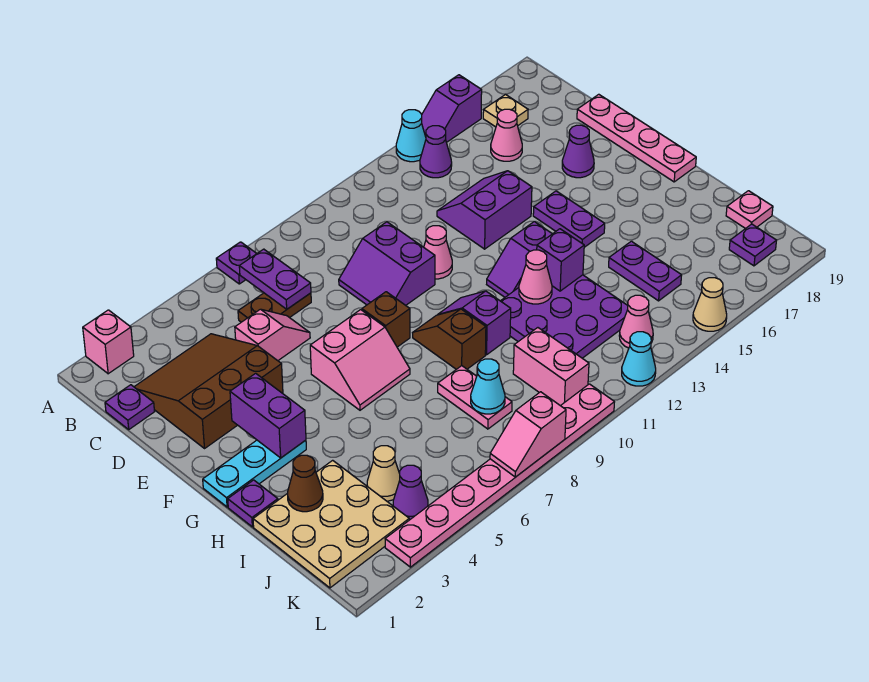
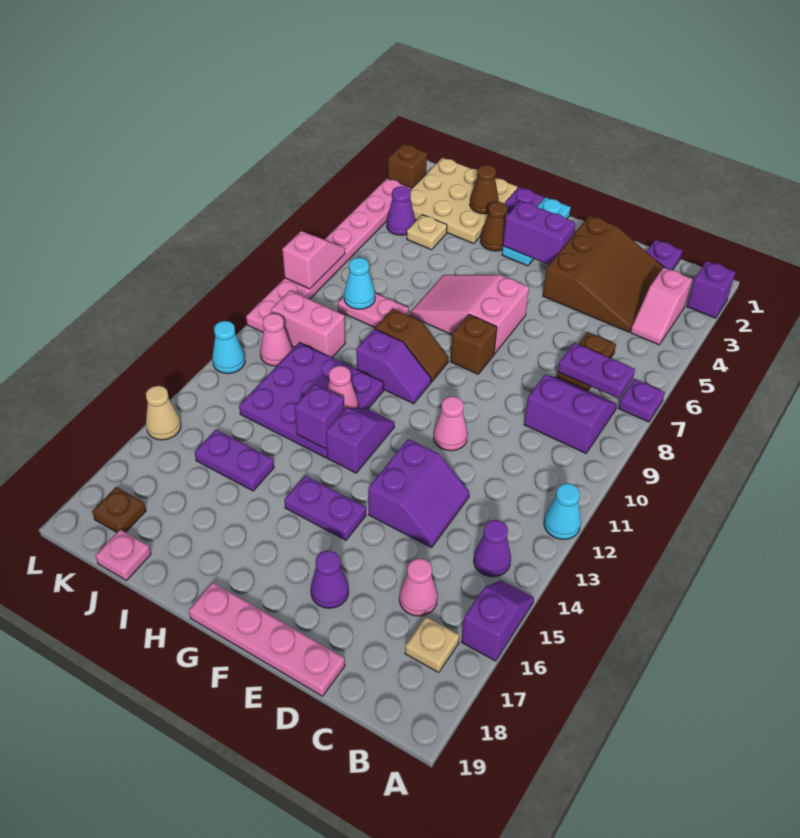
pink 1x1 brick [83,310,134,374] -> purple 1x1 brick [687,261,736,318]
cyan 1x1 cone [396,110,426,162] -> cyan 1x1 cone moved to [544,483,581,539]
pink 1x2 slope [235,309,310,361] -> pink 1x2 slope moved to [631,267,692,345]
purple 2x2 slope [339,222,435,305] -> purple 2x2 slope moved to [524,375,617,453]
pink 2x2 slope [310,310,410,410] -> pink 2x3 slope [411,275,529,354]
none -> brown 1x1 cone [480,202,507,251]
tan 1x1 cone [367,446,400,501] -> tan 1x1 plate [407,215,447,250]
pink 1x1 cone [619,295,653,348] -> pink 1x1 cone moved to [260,314,292,366]
purple 1x1 plate [729,224,777,266] -> brown 1x1 plate [92,487,146,532]
none -> brown 1x1 brick [388,144,427,189]

